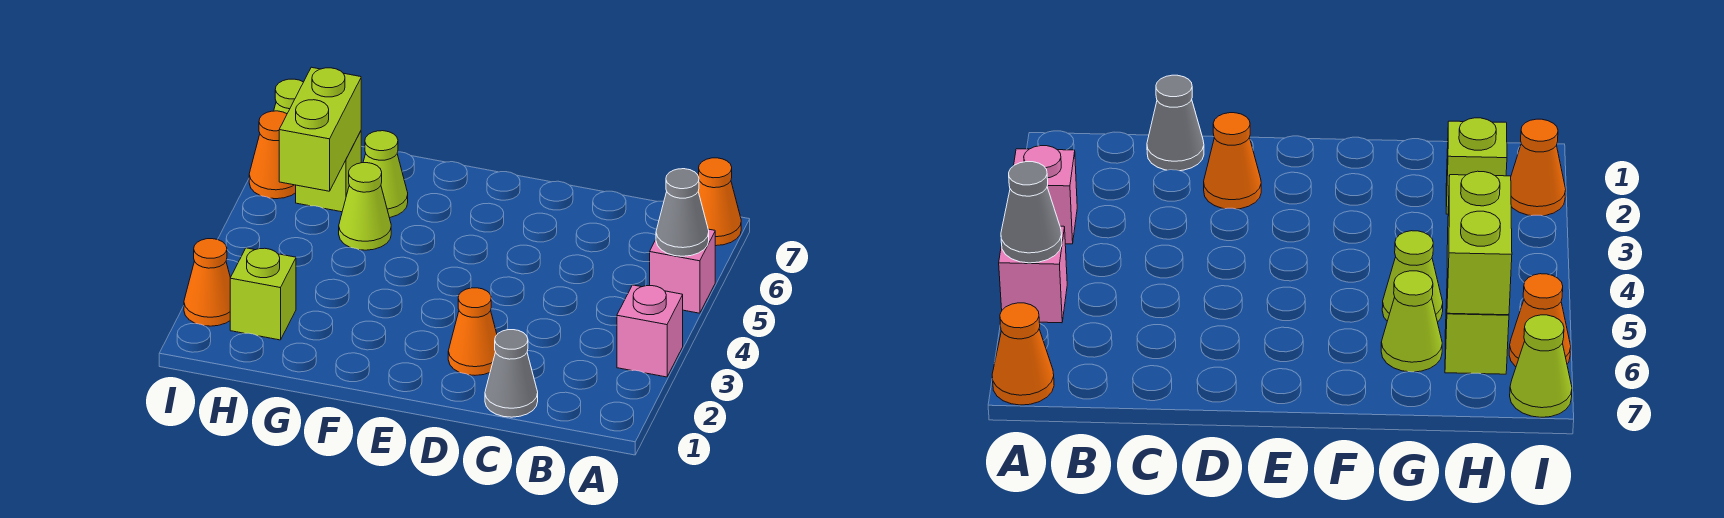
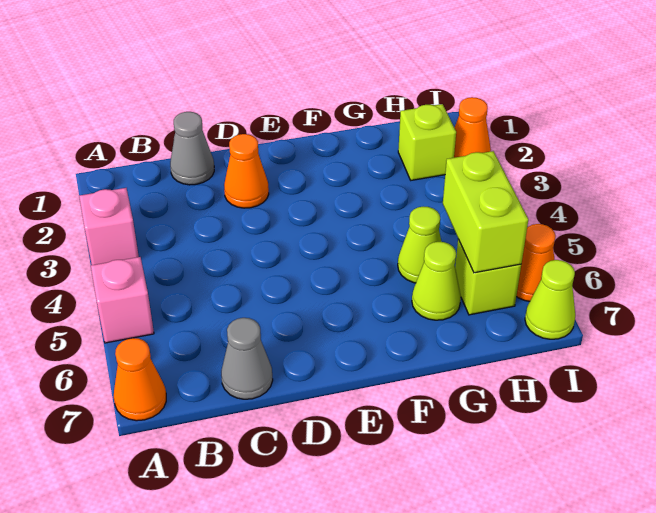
grey 1x1 cone [656,169,709,256] -> grey 1x1 cone moved to [221,318,273,399]

